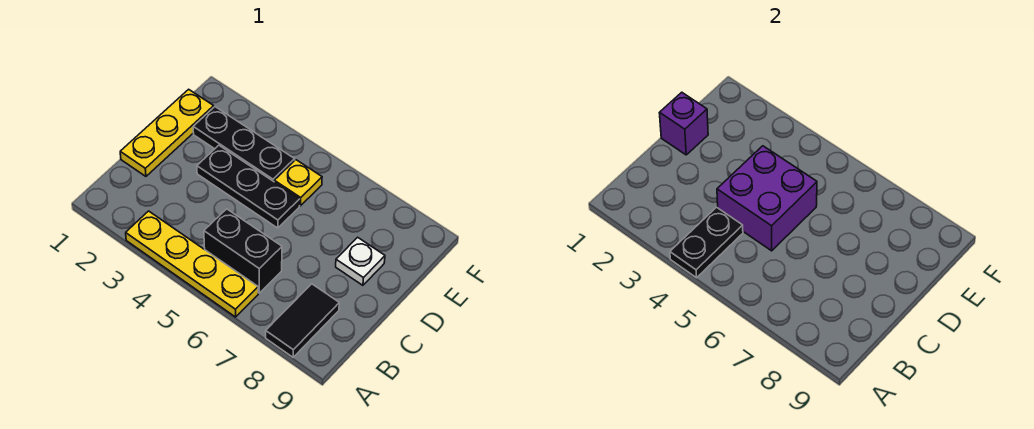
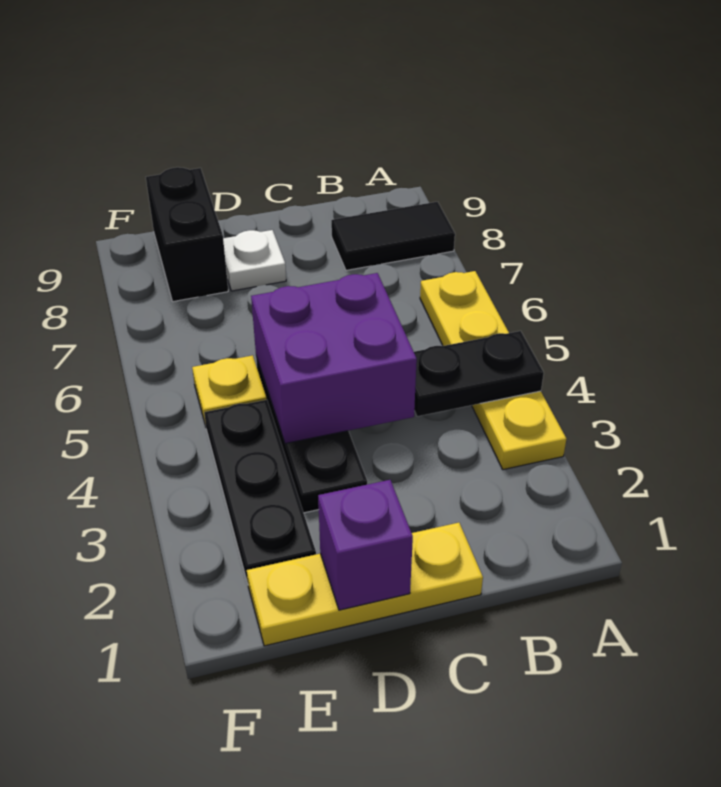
black 1x2 brick [204,209,282,293] -> black 1x2 brick moved to [146,167,228,302]

